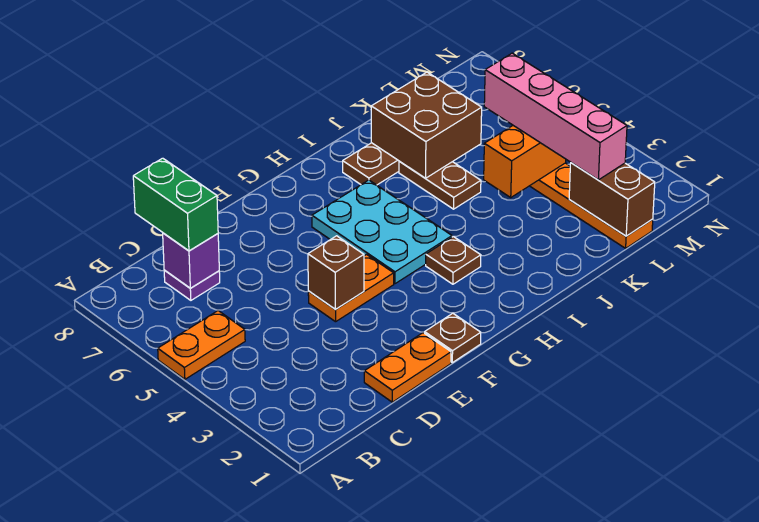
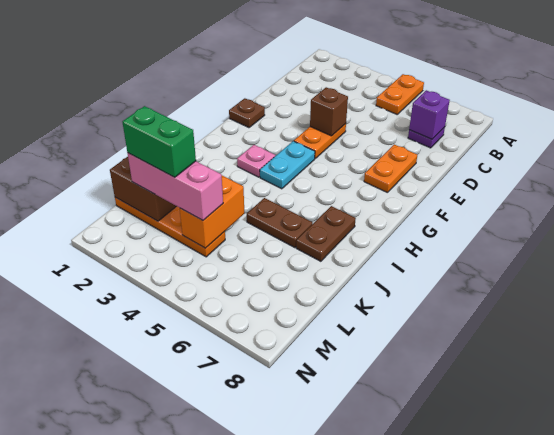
green 1x2 brick [133,158,218,251] -> green 1x2 brick moved to [123,106,196,177]
orange 1x2 plate [364,333,451,402] -> orange 1x2 plate moved to [364,145,417,193]
cyan 2x3 plate [312,180,452,284] -> cyan 1x2 plate [260,141,315,189]
brown 1x1 plate [426,237,481,284] -> pink 1x1 plate [237,145,275,177]
brown 2x2 brick [371,72,482,178] -> none
pink 1x4 brick [484,53,627,180] -> pink 1x3 brick [128,153,223,220]

